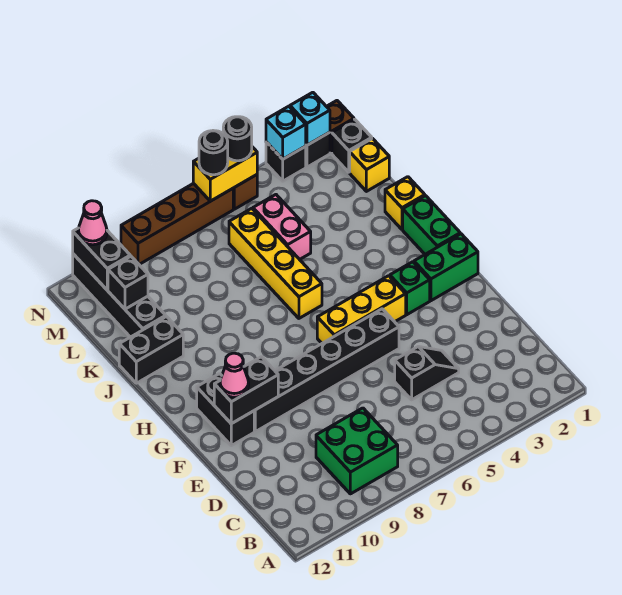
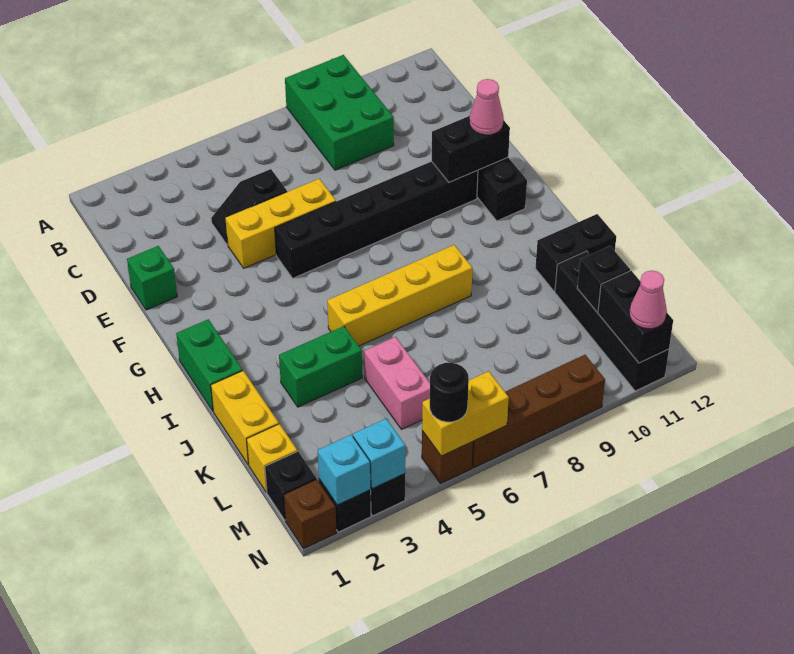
green 2x2 brick [316,408,398,494] -> green 2x3 brick [285,55,394,170]
green 1x2 brick [414,234,478,301] -> green 1x2 brick moved to [279,326,362,407]
green 1x1 brick [390,262,430,315] -> green 1x1 brick moved to [127,246,177,310]
yellow 1x3 brick [317,276,406,343] -> yellow 1x3 brick moved to [225,179,336,268]
yellow 1x4 brick [229,208,322,318] -> yellow 1x4 brick turned to [327,245,472,346]
yellow 1x1 brick [385,177,425,229] -> yellow 1x2 brick [211,371,279,465]
black 1x1 round brick [199,131,228,175] -> none

